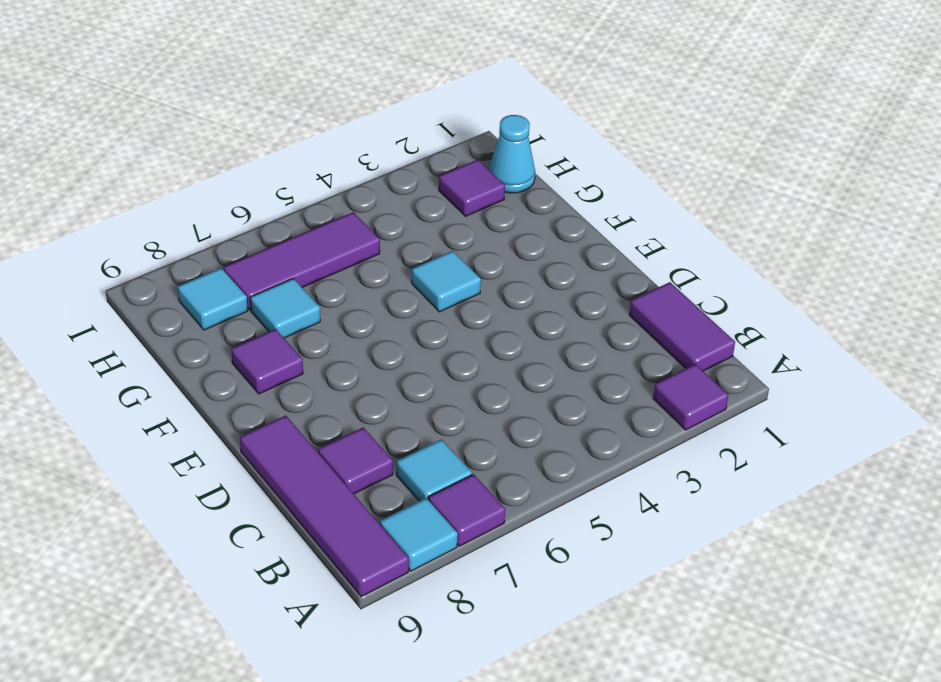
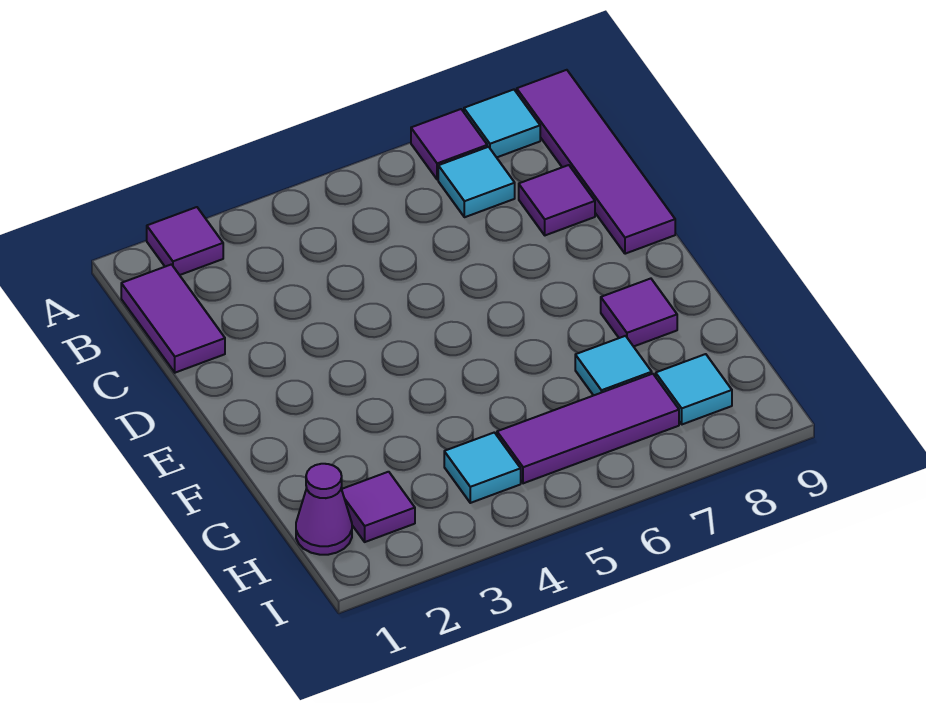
cyan 1x1 tile [412,251,481,312] -> cyan 1x1 tile moved to [444,432,521,503]
cyan 1x1 cone [489,115,535,193] -> purple 1x1 cone [296,464,352,555]

